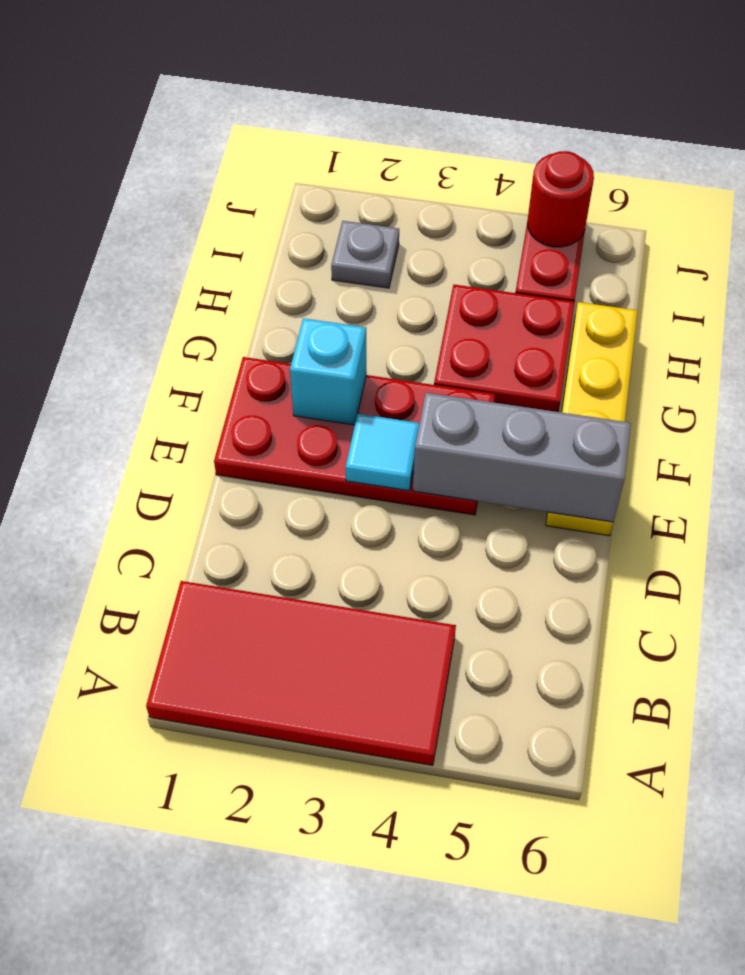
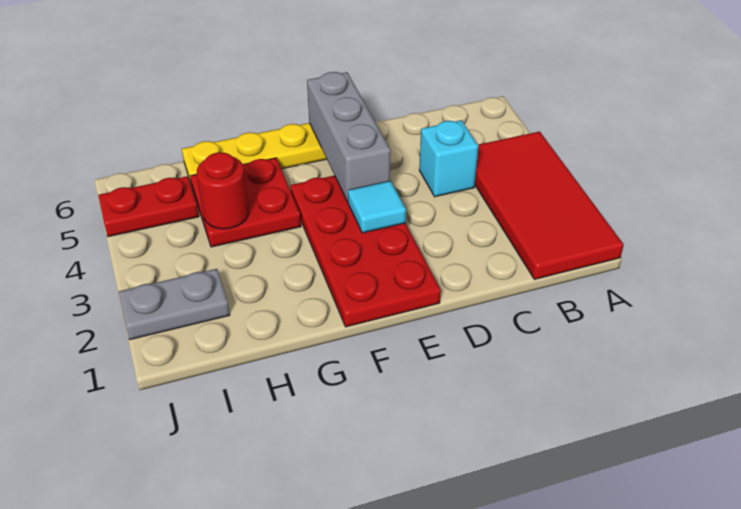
cyan 1x1 brick [290,318,367,425] -> cyan 1x1 brick moved to [419,120,478,197]
grey 1x1 plate [331,221,399,288] -> grey 1x2 plate [119,269,230,340]
red 1x1 round brick [527,151,594,247] -> red 1x1 round brick moved to [197,152,249,229]

